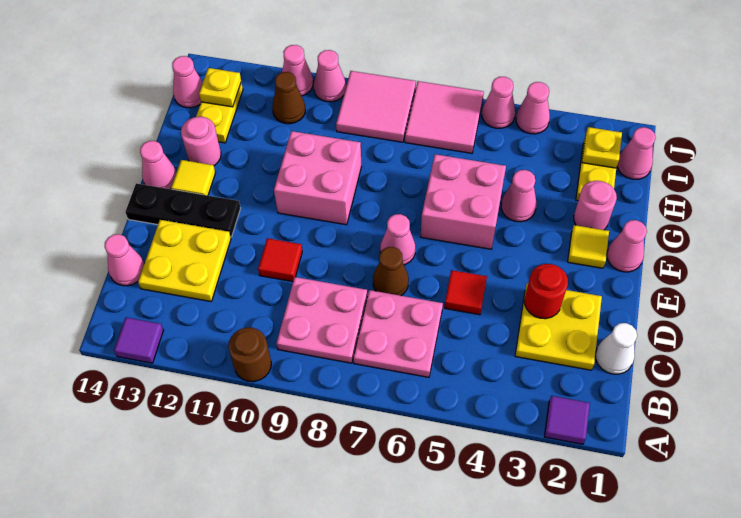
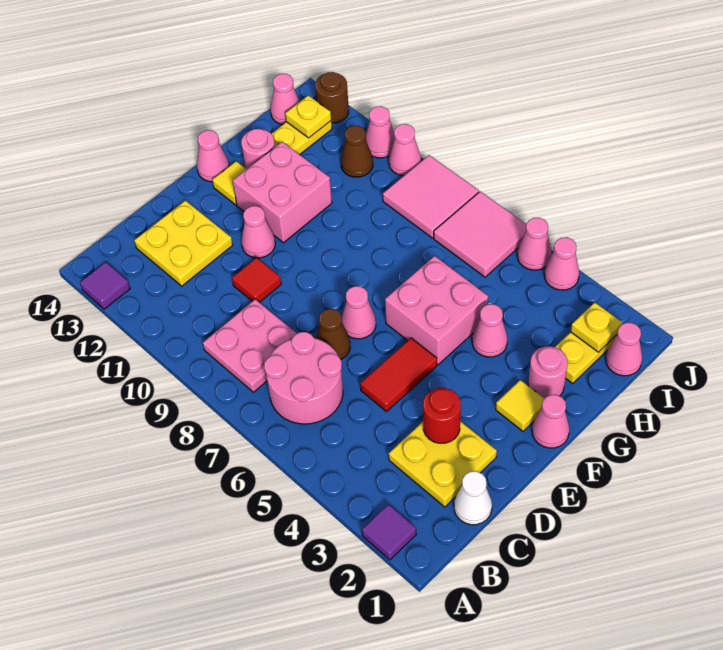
brown 1x1 round brick [228,328,271,382] -> brown 1x1 round brick moved to [315,72,349,123]
pink 2x2 plate [353,290,443,377] -> pink 2x2 round brick [264,332,343,424]
pink 1x1 cone [105,234,144,286] -> pink 1x1 cone moved to [241,206,275,258]
red 1x1 tile [444,270,487,315] -> red 1x2 tile [360,338,437,412]
black 1x3 plate [125,183,241,237] -> none
pink 2x2 brick [274,131,361,225] -> pink 2x2 brick moved to [233,142,332,243]

